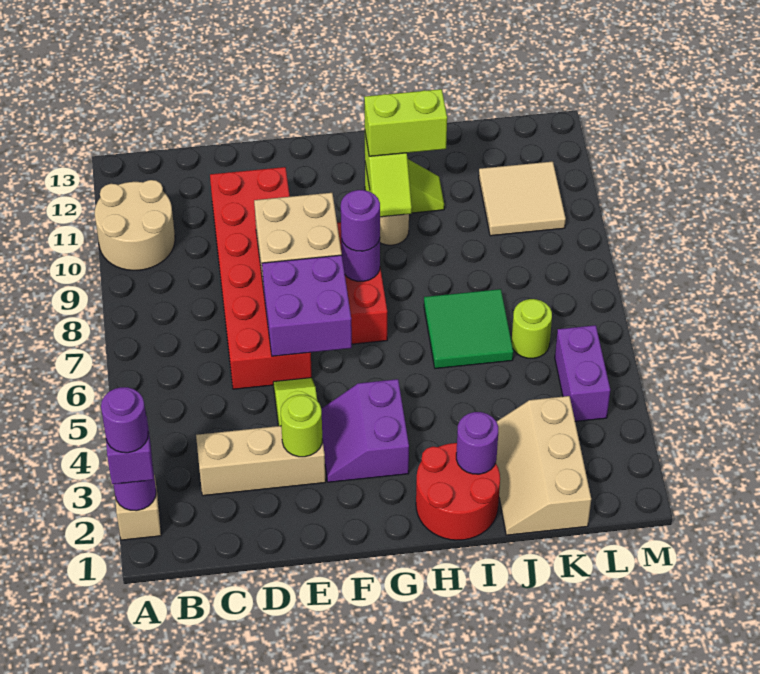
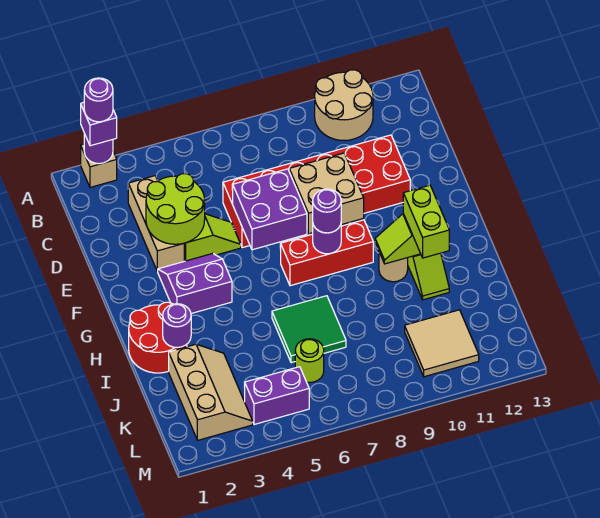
lime 1x1 round brick [281,395,322,457] -> lime 2x2 round brick [146,174,205,244]
tan 2x3 slope [496,396,591,535] -> tan 2x3 slope turned to [169,344,253,440]

